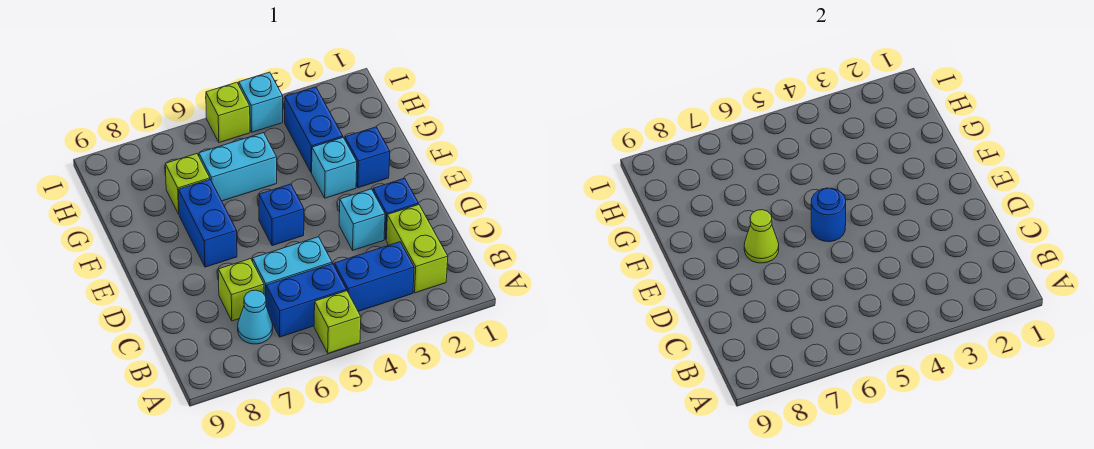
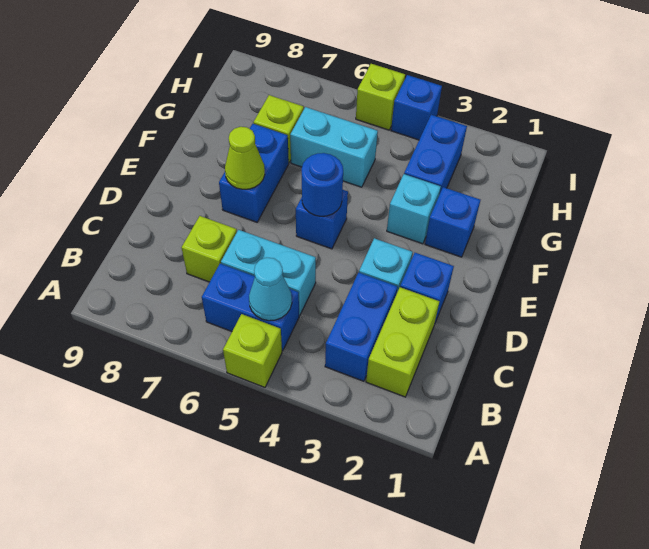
blue 1x2 brick [334,242,414,311] -> blue 1x2 brick turned to [325,273,397,381]
cyan 1x1 cone [238,290,273,344] -> cyan 1x1 cone moved to [249,258,292,321]
cyan 1x1 brick [239,72,283,132] -> blue 1x1 brick [391,75,442,140]

